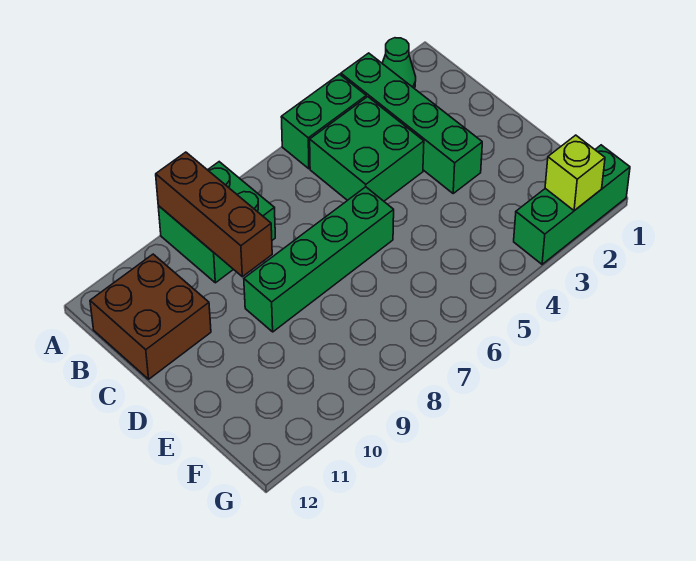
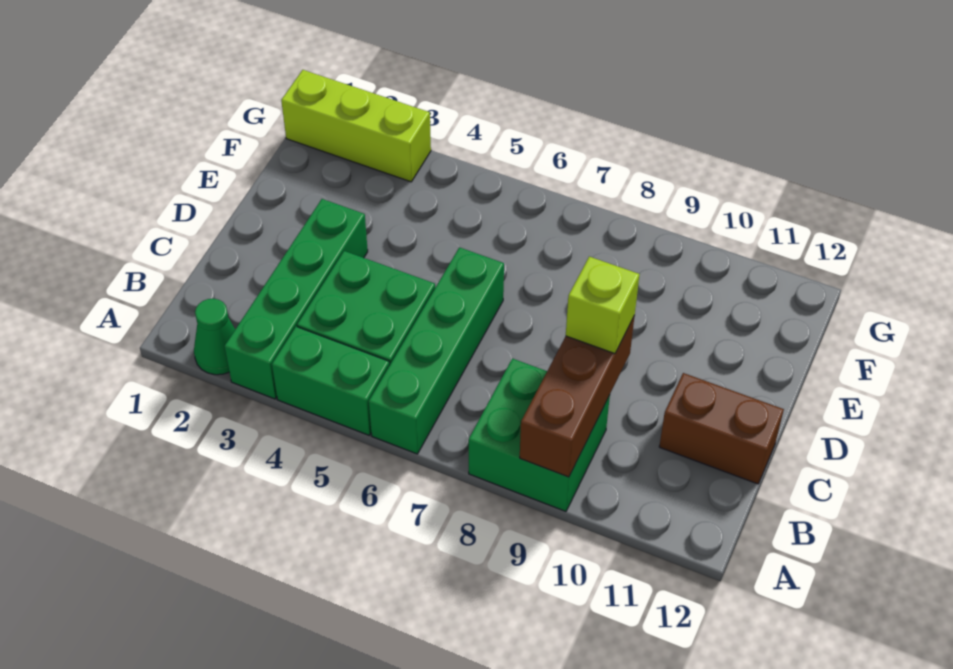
brown 2x2 brick [90,254,211,379] -> brown 1x2 brick [659,373,784,484]
green 1x4 brick [244,187,394,332] -> green 1x4 brick turned to [369,247,504,454]
green 1x3 brick [514,145,630,264] -> lime 1x3 brick [281,70,431,182]
lime 1x1 brick [545,135,605,211] -> lime 1x1 brick moved to [566,257,639,354]

